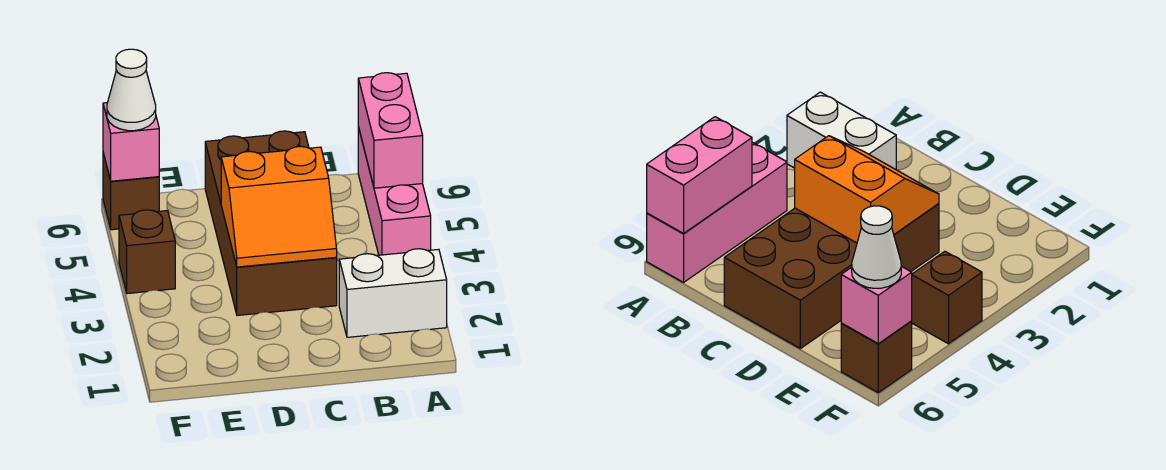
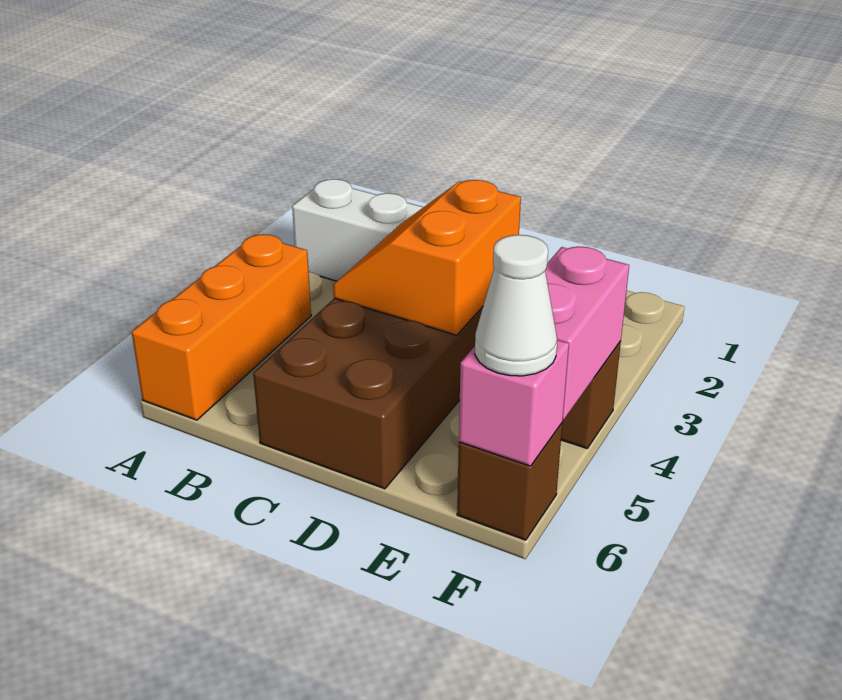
pink 1x3 brick [358,127,431,255] -> orange 1x3 brick [132,234,311,420]
pink 1x2 brick [358,73,423,188] -> pink 1x2 brick moved to [545,247,629,420]
orange 2x2 slope [221,146,337,267] -> orange 2x2 slope turned to [333,180,521,335]

